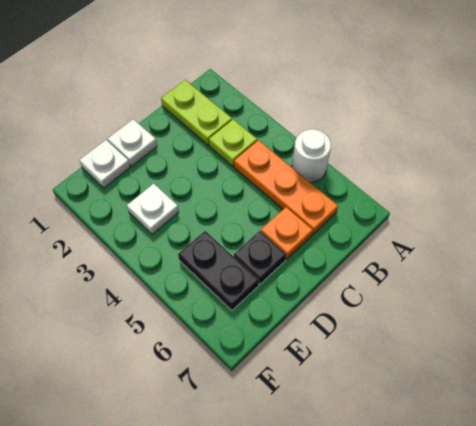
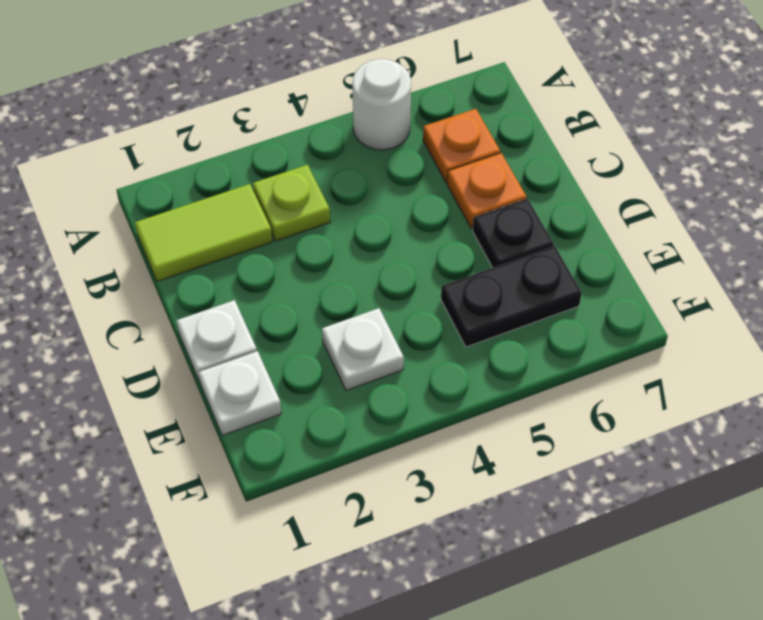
lime 1x2 plate [161,80,232,145] -> lime 1x2 tile [135,184,272,282]
orange 1x3 plate [234,140,338,235] -> orange 1x1 plate [423,109,500,183]

